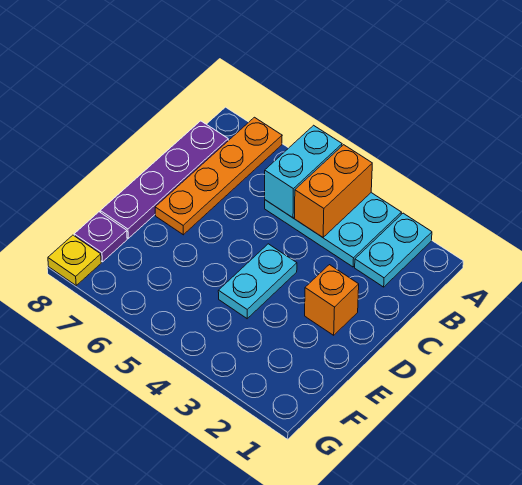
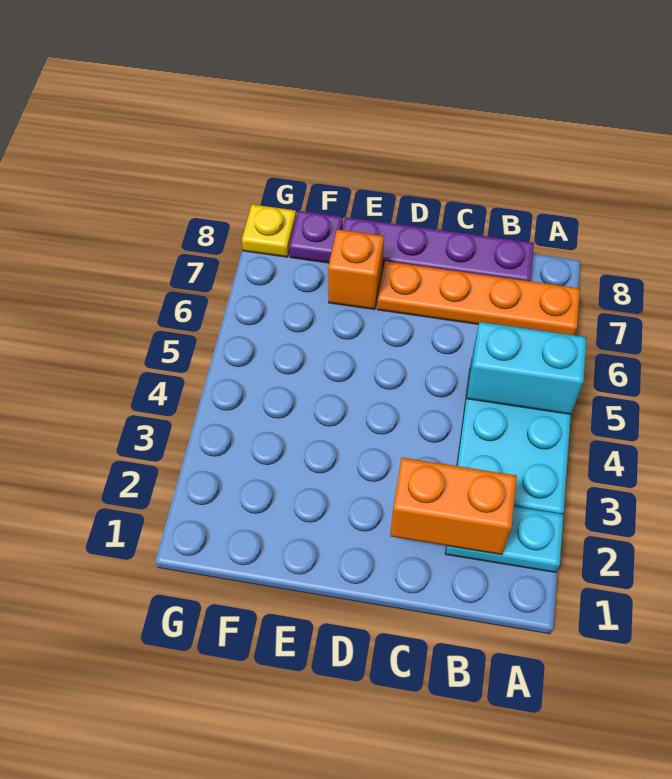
orange 1x2 brick [295,145,372,237] -> orange 1x2 brick moved to [390,458,517,555]
orange 1x1 brick [305,265,359,335] -> orange 1x1 brick moved to [328,229,384,310]
cyan 1x2 plate [218,244,297,319] -> none

